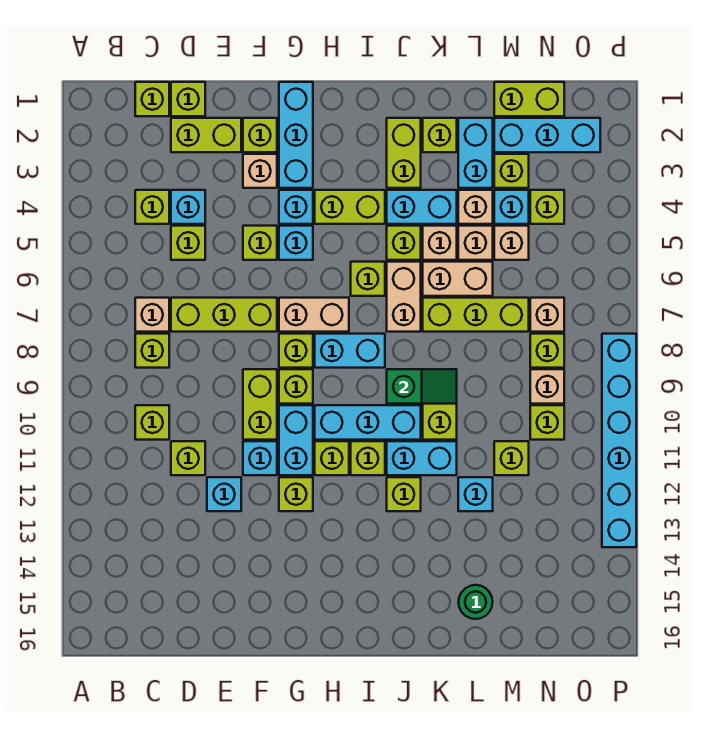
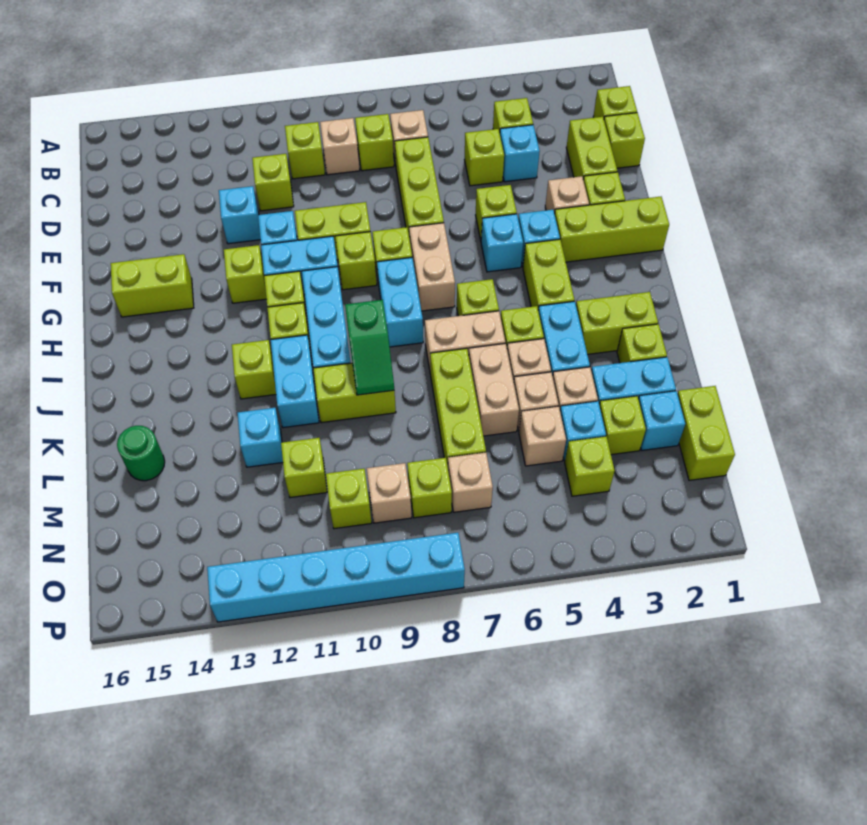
none -> tan 1x1 brick [320,118,360,175]
cyan 1x3 brick [279,82,313,188] -> lime 1x3 brick [555,197,669,262]
none -> lime 1x2 brick [111,254,194,317]
cyan 1x3 brick [494,118,600,152] -> cyan 1x1 brick [638,391,685,450]

